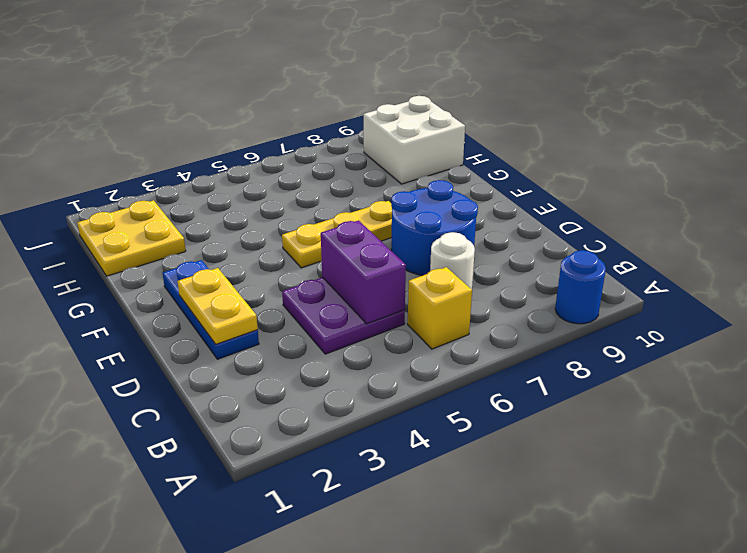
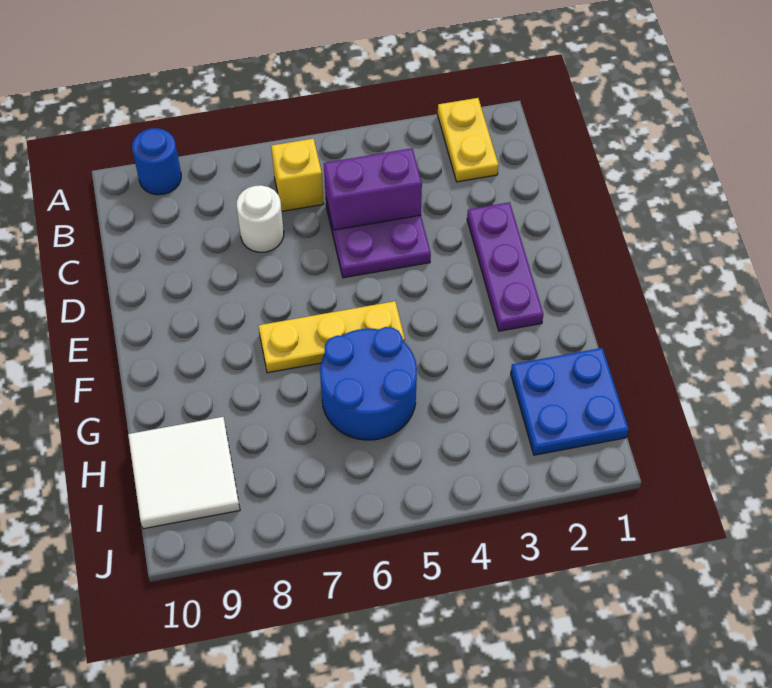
purple 1x2 brick [321,220,406,324] -> purple 1x2 brick turned to [324,148,422,230]
blue 1x3 plate [163,260,259,359] -> purple 1x3 plate [467,202,544,331]
yellow 1x2 plate [177,268,258,344] -> yellow 1x2 plate moved to [438,98,499,182]
blue 2x2 round brick [391,180,478,275] -> blue 2x2 round brick moved to [320,327,417,440]
yellow 2x2 plate [77,200,186,276] -> blue 2x2 plate [511,348,628,455]
white 2x2 brick [364,96,465,184] -> white 2x2 tile [128,417,240,529]

